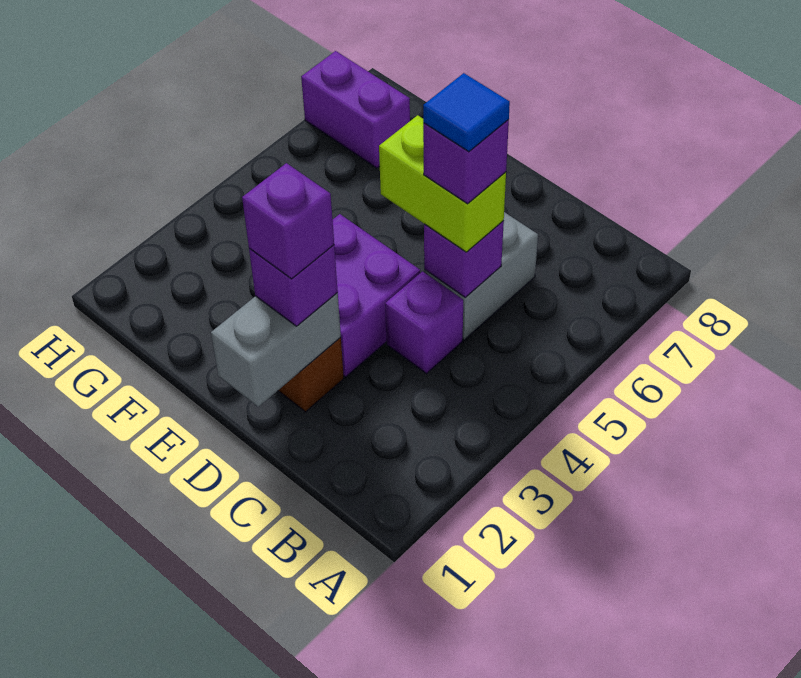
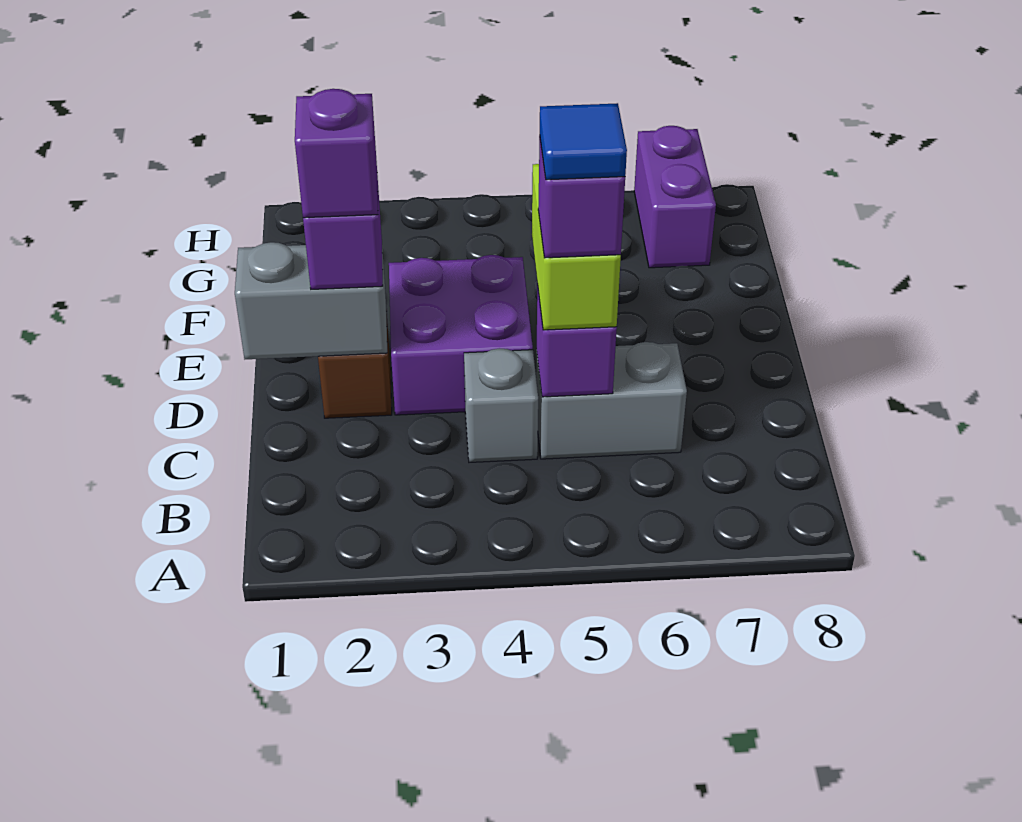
purple 1x1 brick [385,271,463,374] -> grey 1x1 brick [464,348,538,462]

